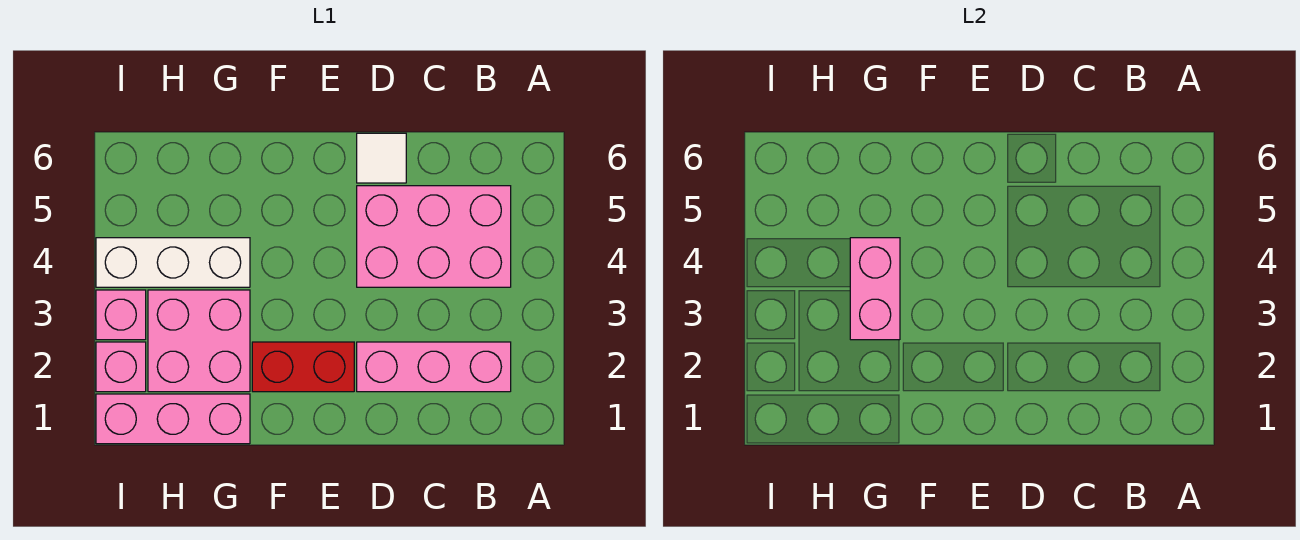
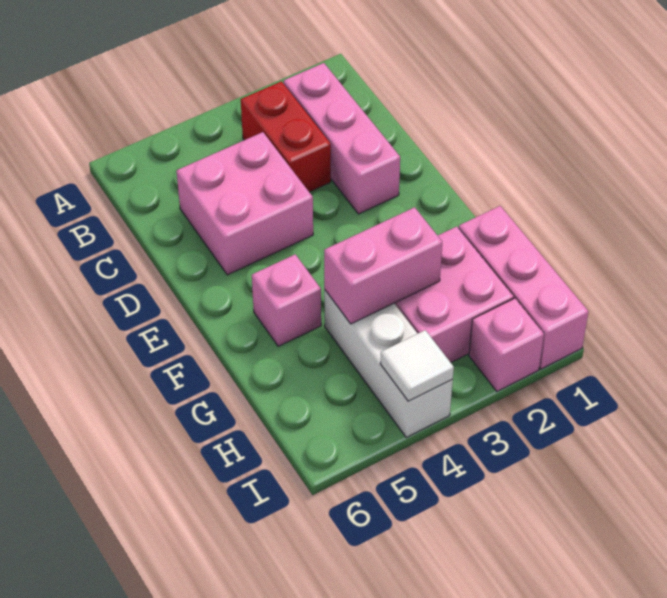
pink 2x3 brick [357,186,511,287] -> pink 2x2 brick [177,132,313,275]
white 1x1 tile [357,133,406,183] -> white 1x1 tile moved to [380,330,454,401]
red 1x2 brick [252,342,354,392] -> red 1x2 brick moved to [241,81,331,192]
pink 1x1 brick [96,290,146,340] -> pink 1x1 brick moved to [252,254,321,346]

